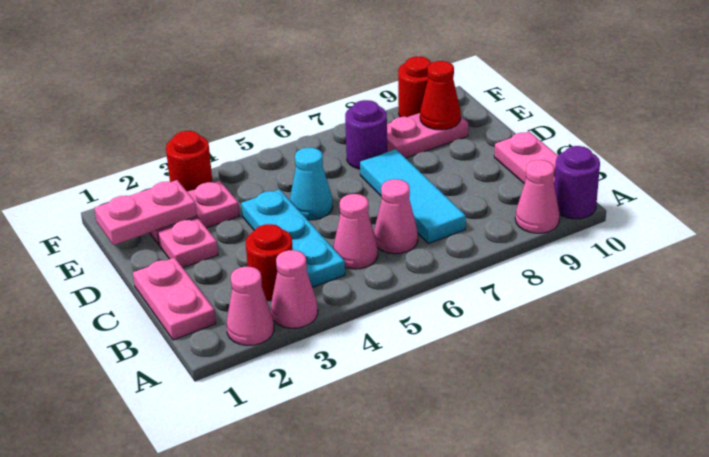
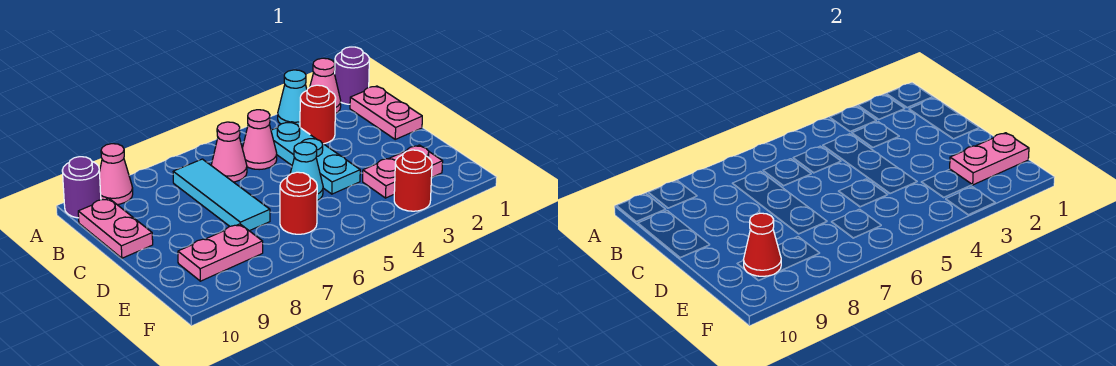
pink 1x1 cone [271,250,318,328] -> cyan 1x1 cone [278,70,307,127]
pink 1x1 plate [158,218,218,268] -> none
purple 1x1 round brick [345,100,387,169] -> purple 1x1 round brick moved to [335,47,369,104]
red 1x1 round brick [398,57,431,117] -> red 1x1 round brick moved to [280,172,317,234]

